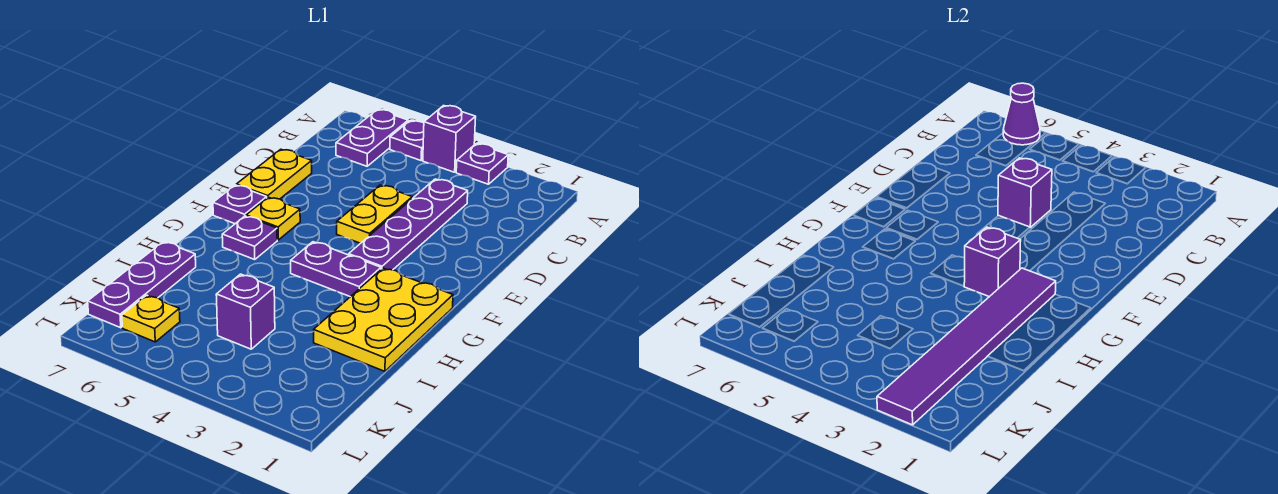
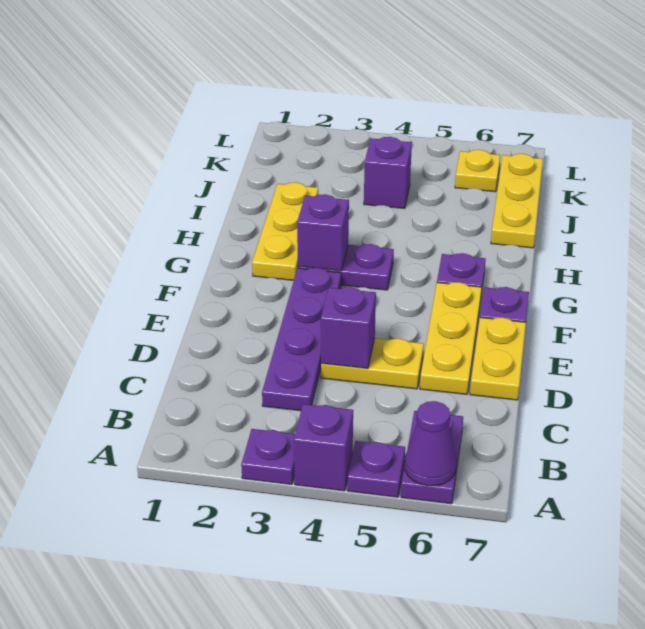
yellow 1x2 plate [337,185,412,243] -> yellow 1x2 plate turned to [321,338,424,389]
yellow 1x1 plate [246,197,300,240] -> yellow 1x3 plate [420,282,482,394]
yellow 2x3 plate [314,268,453,371] -> yellow 1x3 plate [252,182,318,280]
purple 1x6 tile [877,268,1056,425] -> none
purple 1x3 plate [88,242,196,328] -> yellow 1x3 plate [491,154,543,248]

